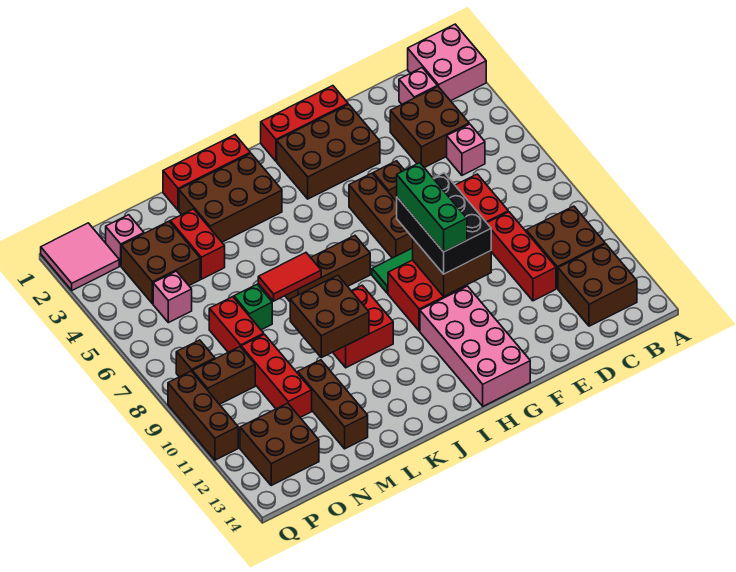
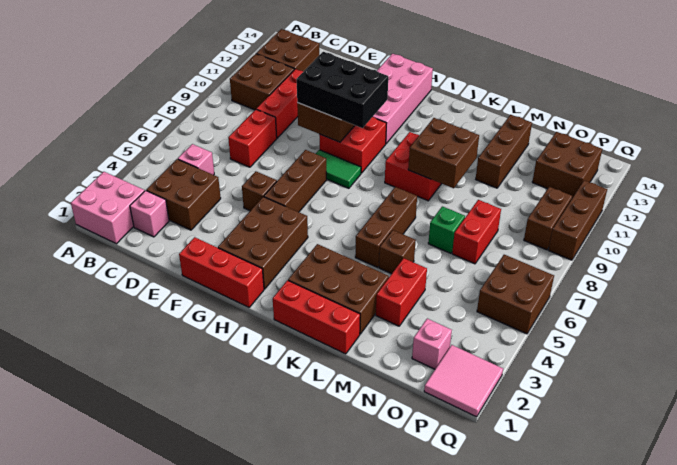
brown 2x3 brick [277,104,380,199] -> brown 2x3 brick turned to [218,197,308,289]
black 2x3 brick [397,173,491,274] -> black 2x3 brick turned to [297,52,388,128]
green 1x3 brick [397,163,467,252] -> none
brown 1x3 brick [285,236,370,301] -> brown 1x3 brick turned to [355,187,417,267]
red 1x2 tile [258,253,321,301] -> none
brown 2x2 brick [121,221,200,304] -> brown 2x2 brick moved to [477,255,554,334]
red 1x3 brick [241,334,312,417] -> none
pink 1x1 brick [153,271,192,323] -> none
brown 1x2 brick [192,347,255,404] -> brown 1x2 brick turned to [524,187,572,250]
brown 1x1 brick [176,340,215,377] -> brown 1x1 brick moved to [379,230,416,274]

